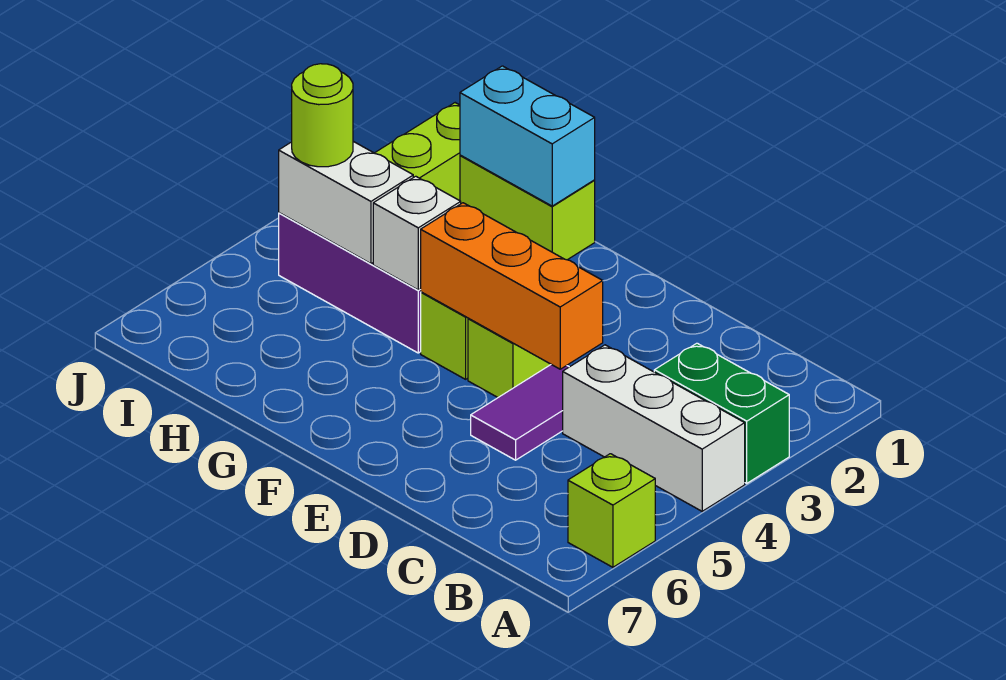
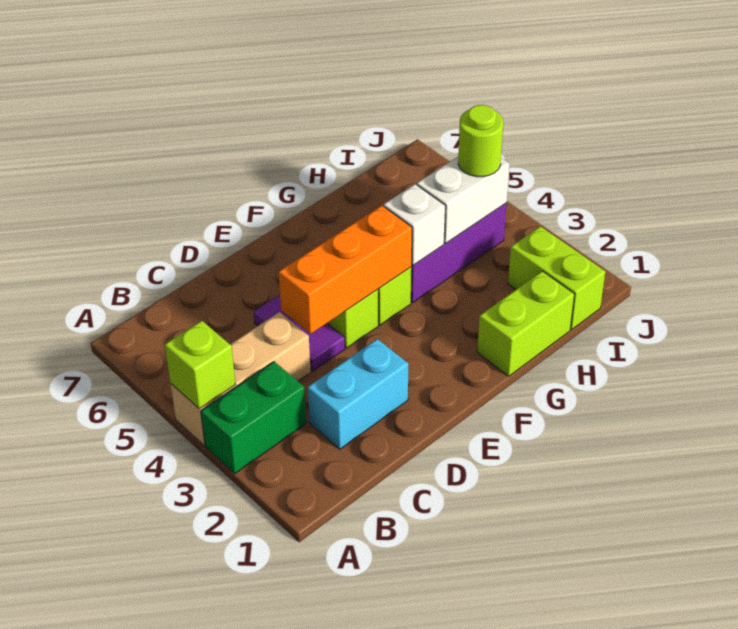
white 1x3 brick [563,345,745,511] -> tan 1x3 brick [171,312,311,446]
lime 1x1 brick [568,454,655,567] -> lime 1x1 brick moved to [165,321,236,409]
cyan 1x2 brick [460,66,595,206] -> cyan 1x2 brick moved to [308,339,408,449]

